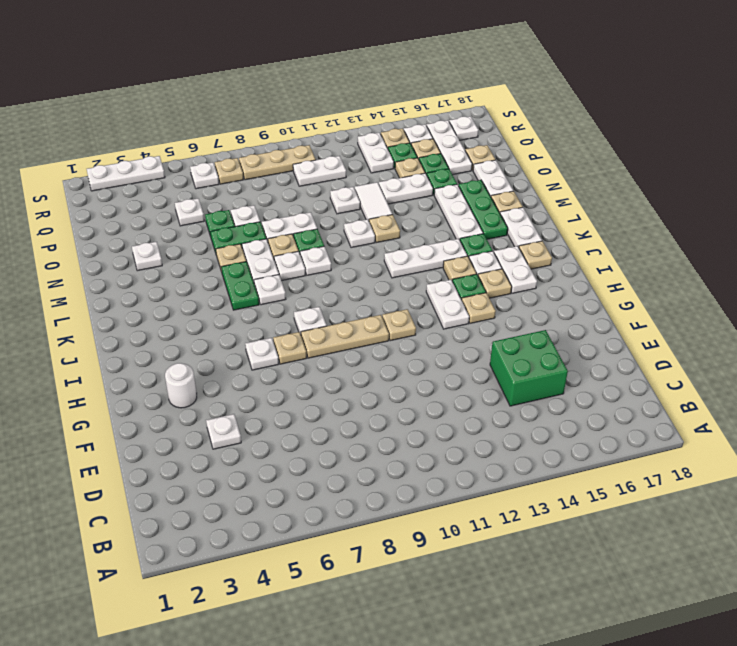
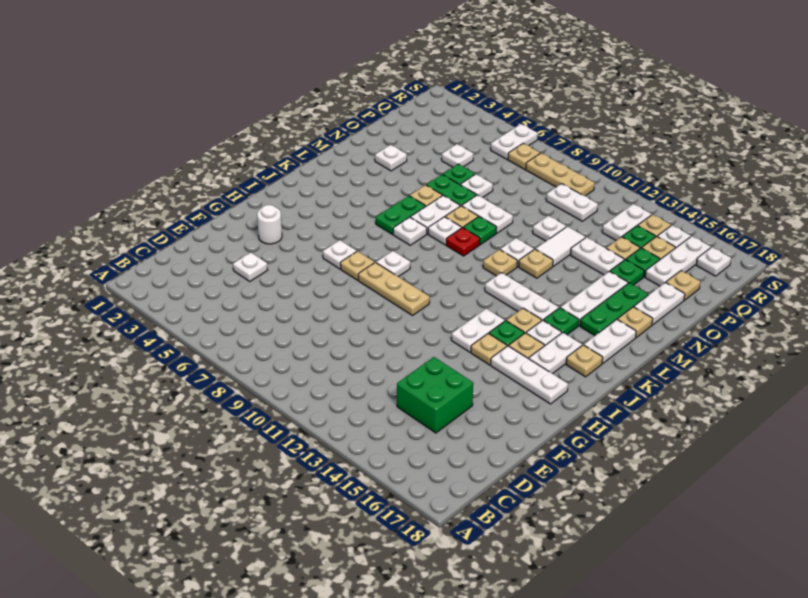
tan 1x1 plate [382,309,416,341] -> tan 1x1 plate moved to [483,250,517,276]
white 1x1 plate [300,246,331,275] -> red 1x1 plate [446,228,480,256]
white 1x1 plate [190,162,219,189] -> white 1x2 plate [491,124,538,159]
white 1x3 plate [87,156,165,191] -> white 1x3 plate moved to [491,346,568,404]

